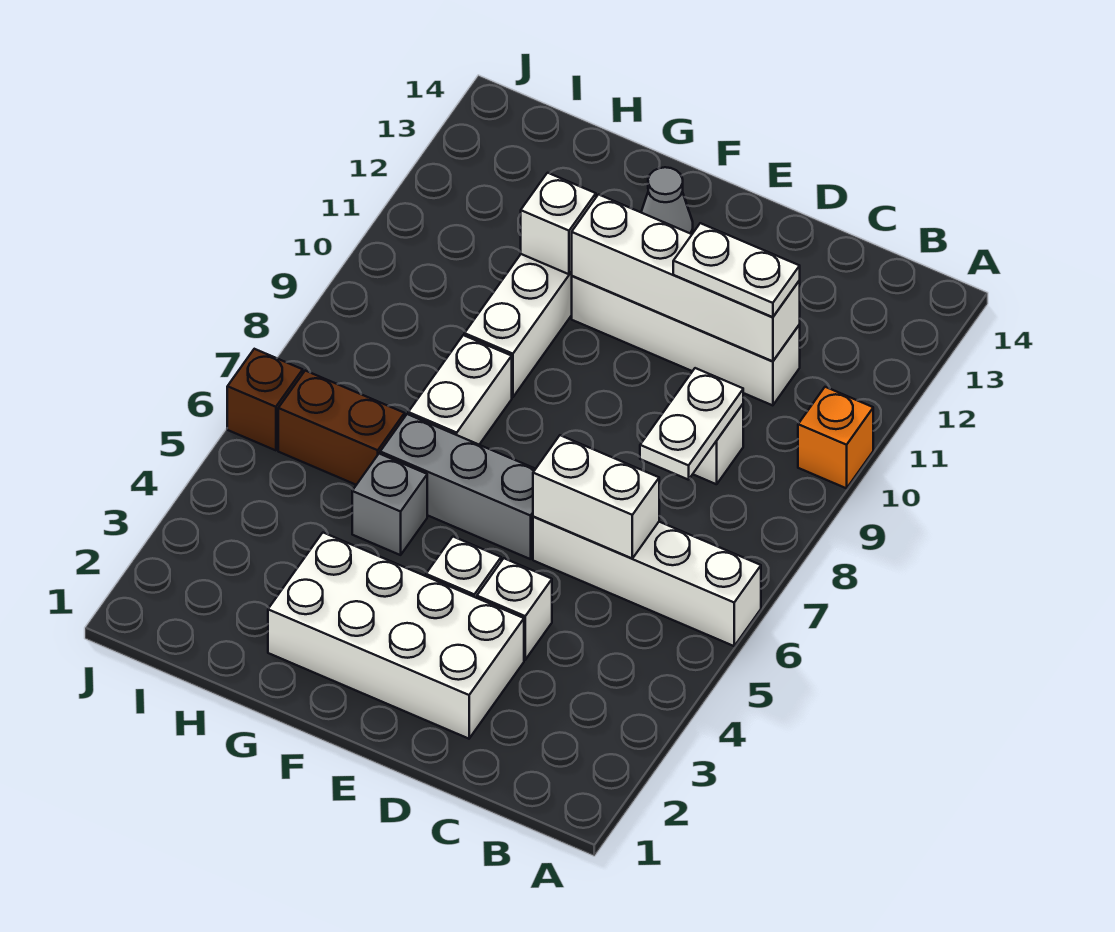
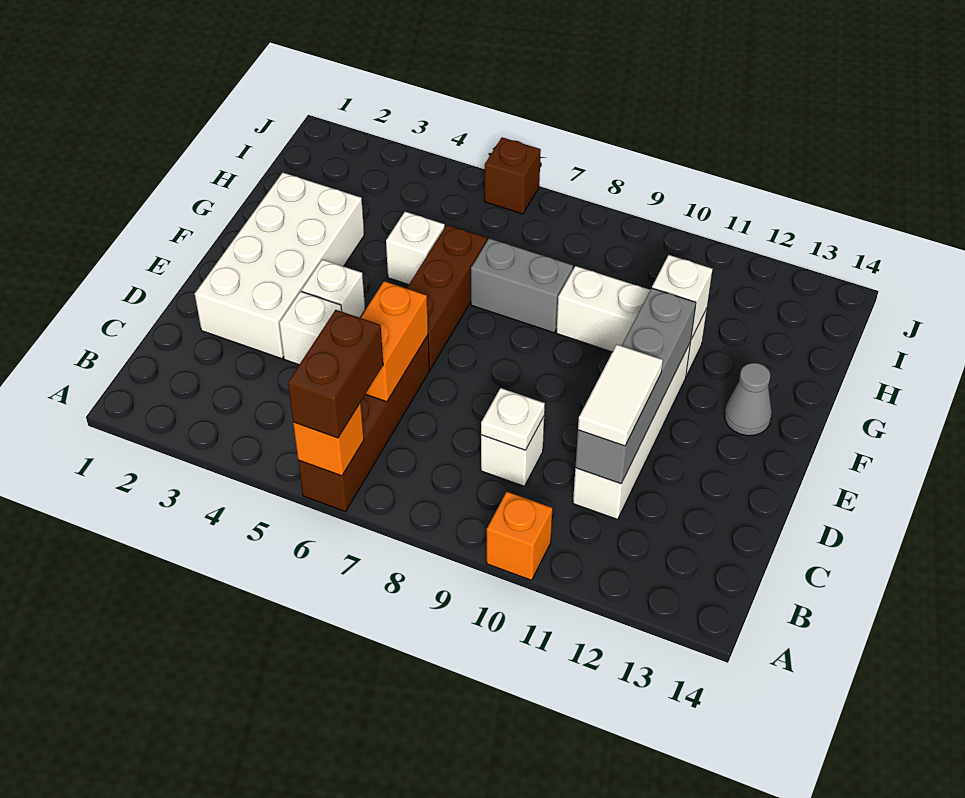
white 1x4 brick [533,517,761,646] -> brown 1x4 brick [298,335,429,512]
none -> orange 1x1 brick [293,403,364,476]
white 1x2 brick [533,435,659,558] -> orange 1x2 brick [360,281,428,402]
white 1x2 plate [640,368,743,480] -> white 1x1 plate [481,388,545,450]
white 1x4 brick [571,195,800,361] -> grey 1x4 brick [575,288,696,484]
white 1x2 plate [673,223,800,317] -> white 1x2 tile [578,345,663,446]
grey 1x3 brick [380,414,535,559] -> brown 1x3 brick [407,225,487,369]
grey 1x1 brick [352,454,427,555] -> white 1x1 brick [386,212,445,285]
white 1x2 brick [408,335,512,445] -> grey 1x2 brick [471,238,573,333]
brown 1x2 brick [278,371,405,485] -> brown 1x2 brick moved to [288,310,383,438]

